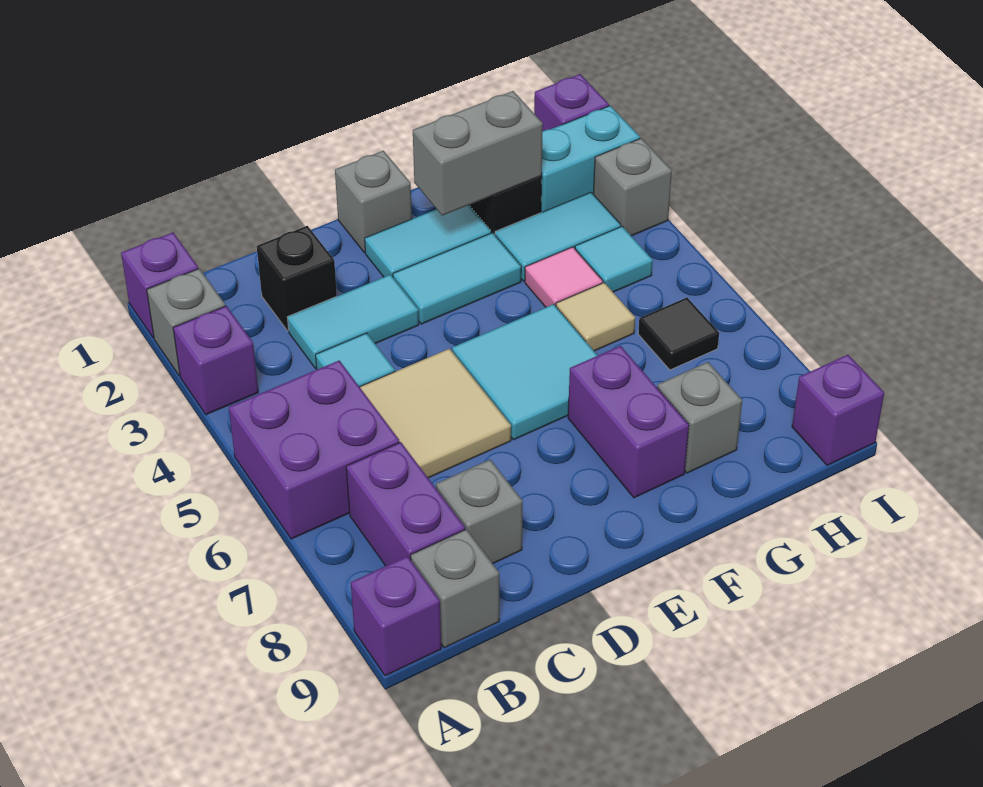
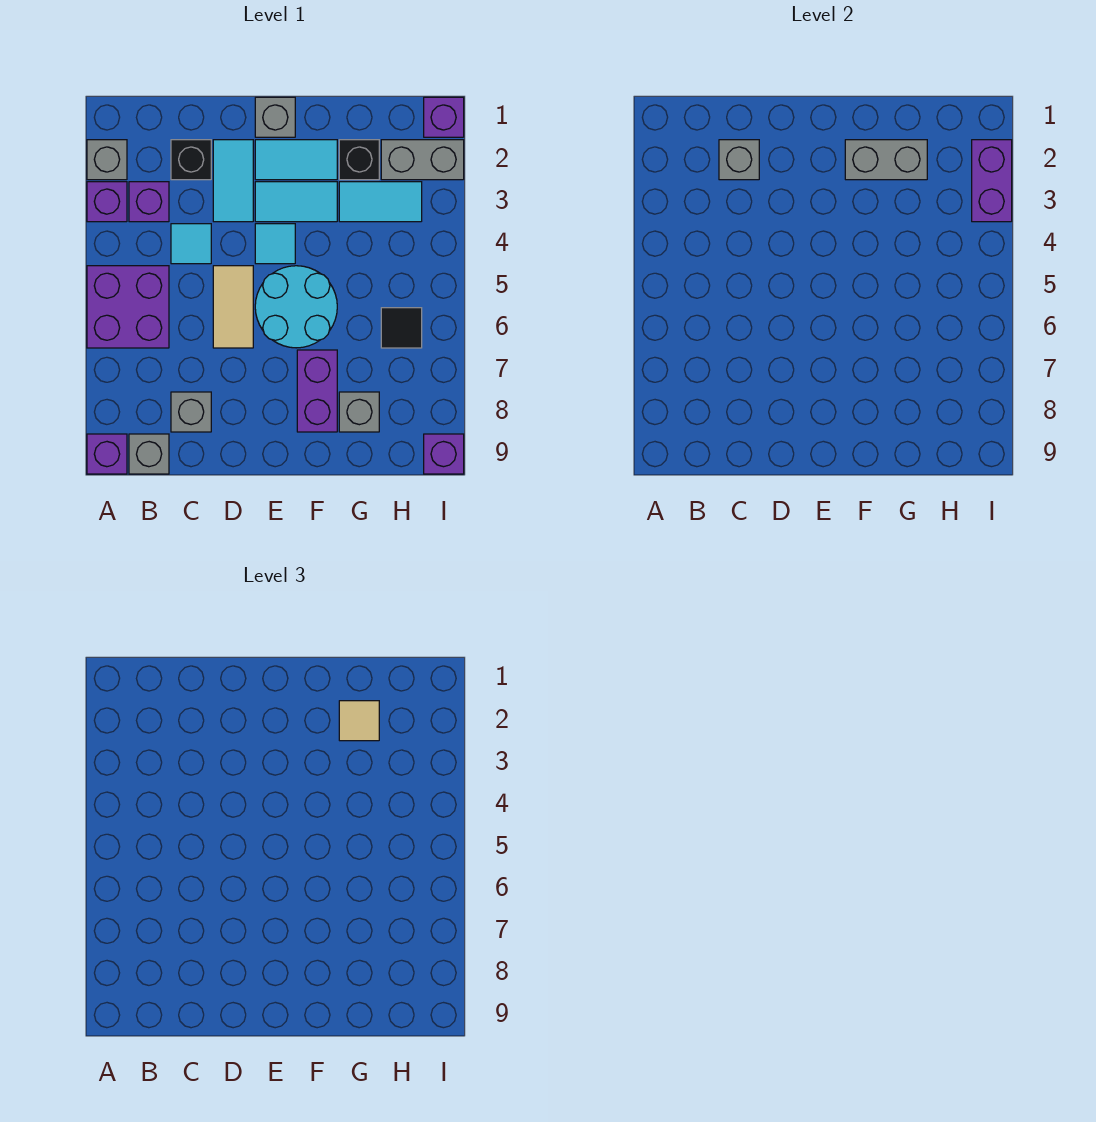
purple 1x1 brick [121,232,198,338] -> purple 1x1 brick moved to [129,182,169,222]
purple 1x2 brick [346,442,465,566] -> purple 1x2 brick moved to [972,140,1012,222]
cyan 1x2 tile [287,275,419,369] -> cyan 1x2 tile turned to [213,140,253,222]
tan 2x2 tile [360,349,511,478] -> tan 1x2 tile [213,266,253,348]
cyan 2x2 tile [452,304,598,440] -> cyan 2x2 round brick [255,266,337,348]
pink 1x1 tile [525,247,603,307] -> none
tan 1x1 tile [556,283,635,351] -> tan 1x1 tile moved to [339,701,379,741]
cyan 1x2 brick [541,106,640,213] -> grey 1x2 brick [381,140,464,180]
cyan 1x1 tile [575,226,653,292] -> cyan 1x1 tile moved to [255,224,295,264]
grey 1x1 brick [593,138,672,236] -> grey 1x1 brick moved to [719,140,759,180]

